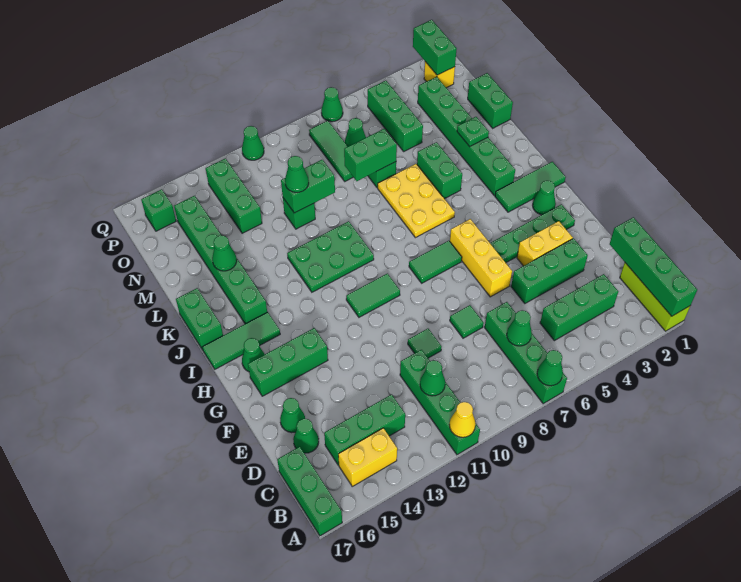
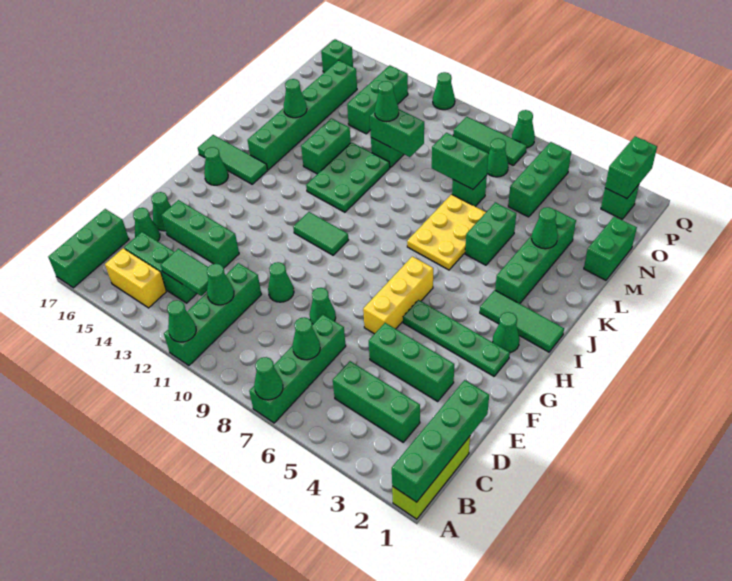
yellow 1x1 cone [449,402,475,437] -> green 1x1 cone [167,300,196,342]
green 1x1 tile [450,305,484,338] -> green 1x1 cone [310,288,336,324]
green 1x1 tile [408,329,441,358] -> green 1x1 cone [268,262,294,302]
yellow 1x2 brick [517,221,573,266] -> none
green 1x3 brick [248,328,328,396] -> green 1x3 brick moved to [161,200,239,268]
green 1x2 tile [409,241,462,283] -> green 1x2 tile moved to [161,249,208,296]
green 1x6 brick [418,77,515,196] -> green 1x4 brick [495,209,576,304]
green 2x3 plate [287,221,374,292] -> green 2x3 plate turned to [306,142,390,212]
green 1x2 brick [176,288,223,350] -> green 1x2 brick moved to [301,118,351,174]
green 1x1 plate [457,117,489,146] -> green 1x1 cone [531,207,558,249]
green 1x3 tile [309,121,353,181] -> green 1x3 tile turned to [453,117,527,165]
yellow 1x1 brick [424,62,455,88] -> green 1x1 brick [601,185,639,219]

